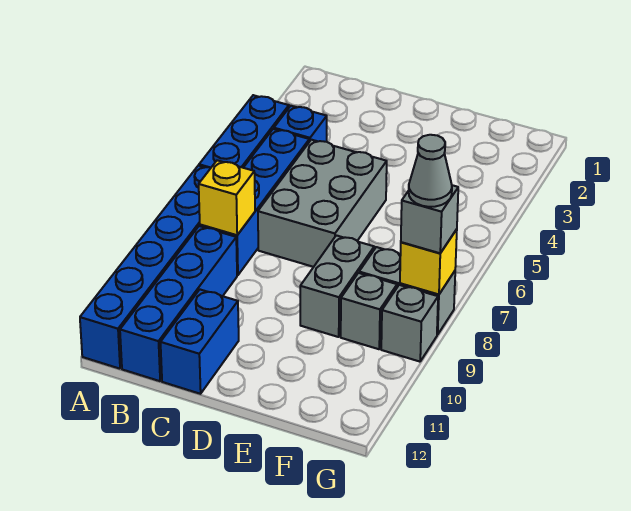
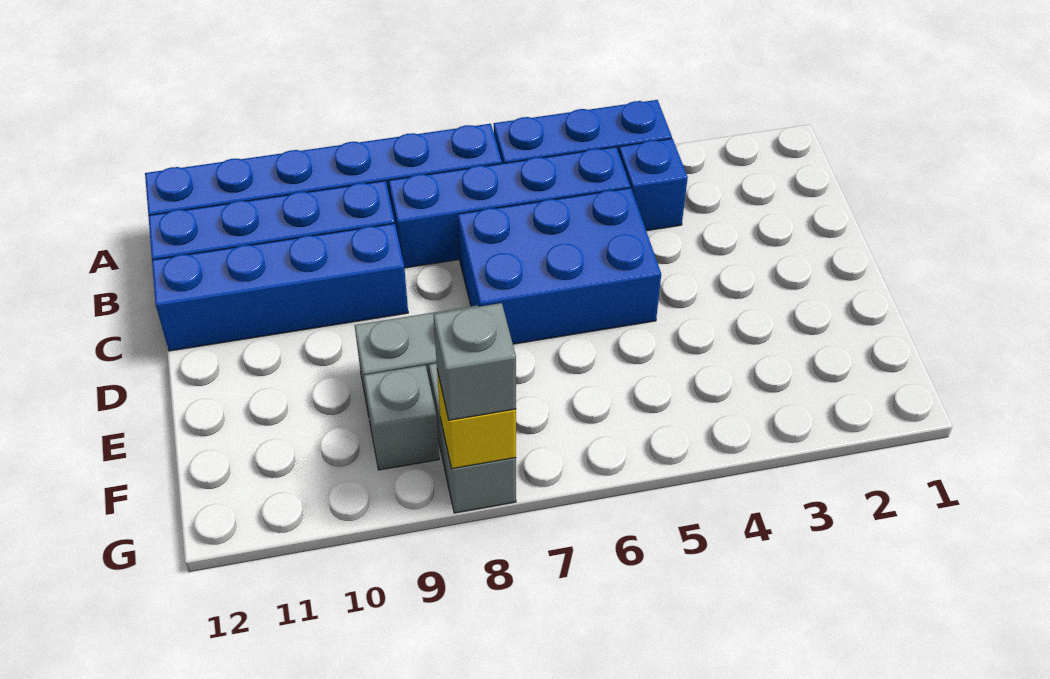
yellow 1x1 brick [199,160,255,235] -> none
grey 2x3 brick [258,140,387,267] -> blue 2x3 brick [458,188,661,344]
blue 1x2 brick [161,290,239,394] -> blue 1x4 brick [152,223,408,351]
grey 1x1 cone [409,135,452,207] -> none
grey 1x1 brick [381,285,438,362] -> none

